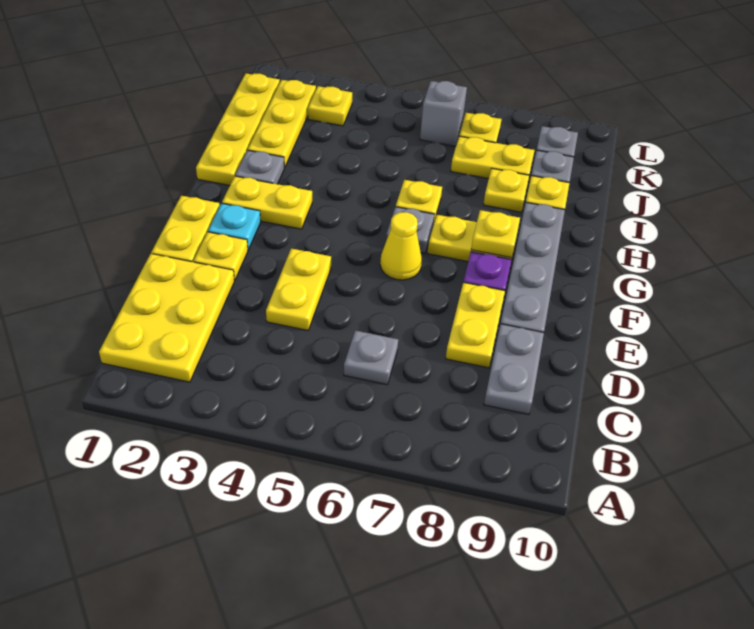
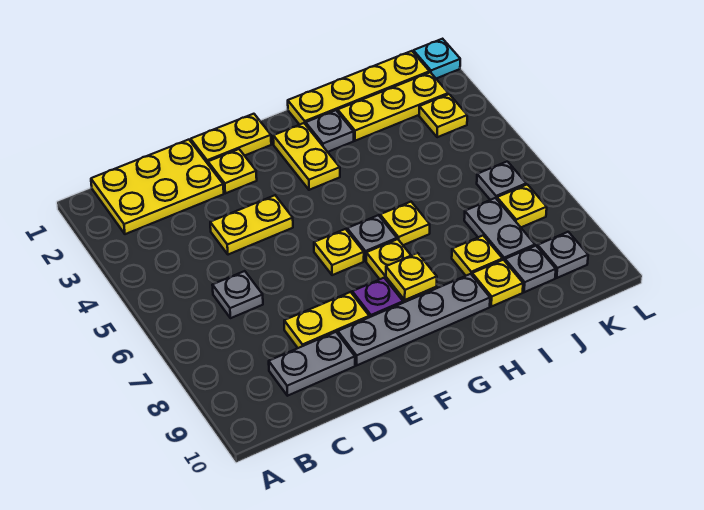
cyan 1x1 plate [208,203,261,250] -> cyan 1x1 plate moved to [413,39,460,79]
yellow 1x1 cone [380,212,422,280] -> yellow 1x1 plate [314,229,364,275]
yellow 1x2 plate [451,136,535,179] -> grey 1x2 plate [464,198,535,261]
grey 1x1 brick [420,81,467,146] -> grey 1x1 plate [477,161,526,200]

